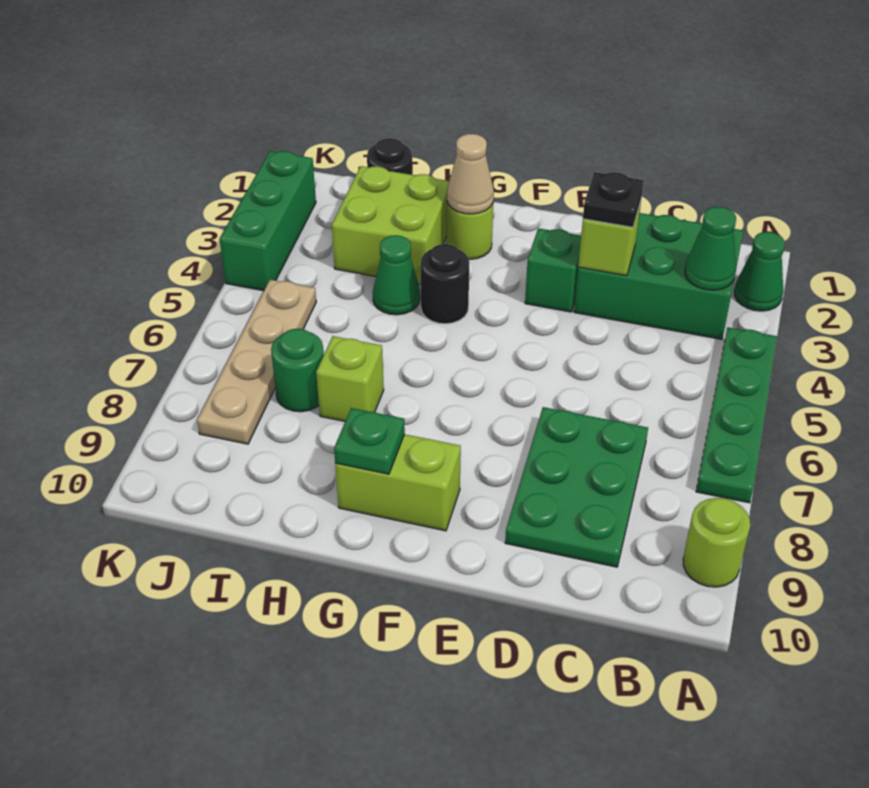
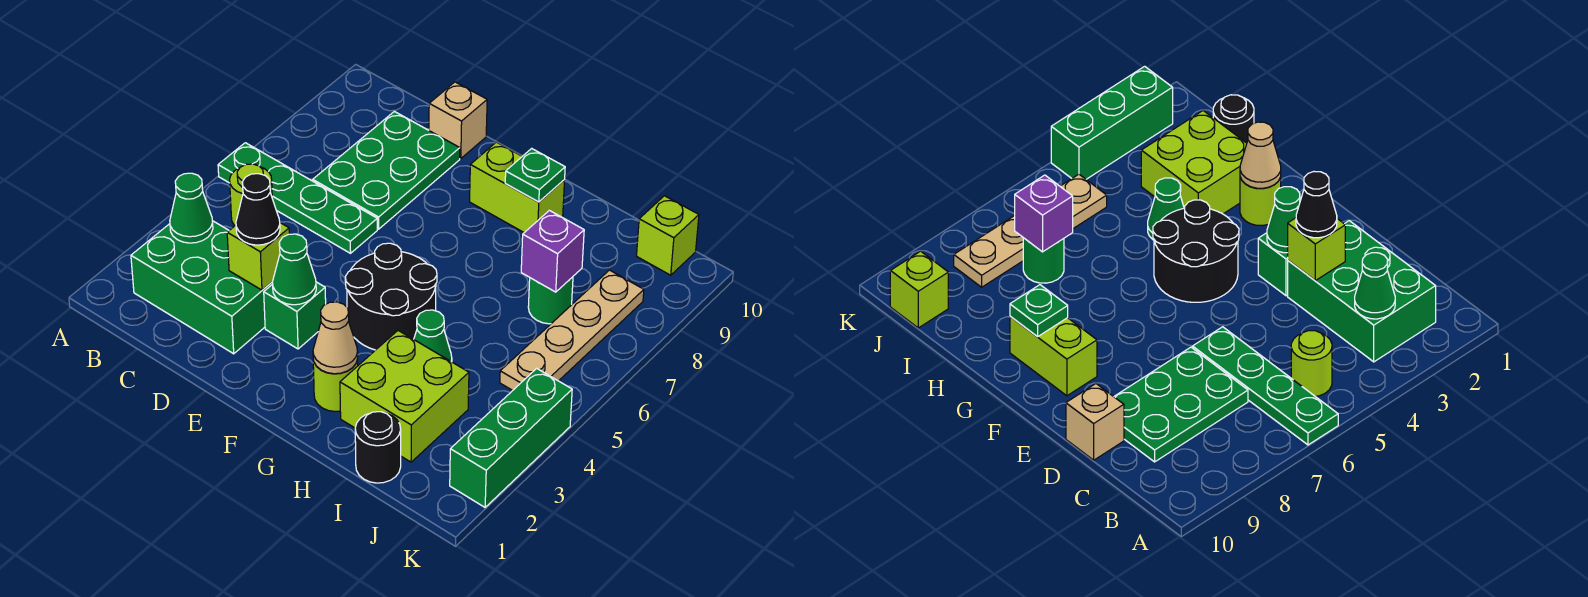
green 1x1 cone [734,232,785,311] -> green 1x1 cone moved to [272,234,316,305]
green 1x4 plate [696,327,777,503] -> green 1x4 plate turned to [218,143,377,253]
lime 1x1 round brick [683,498,750,587] -> lime 1x1 round brick moved to [230,164,272,226]
black 1x1 plate [583,172,644,227] -> black 1x1 cone [236,174,280,245]
none -> tan 1x1 brick [429,82,487,159]
black 1x1 round brick [420,244,469,324] -> black 2x2 round brick [345,243,437,350]
lime 1x1 brick [316,336,384,421] -> lime 1x1 brick moved to [637,196,699,275]
none -> purple 1x1 brick [521,210,584,292]

